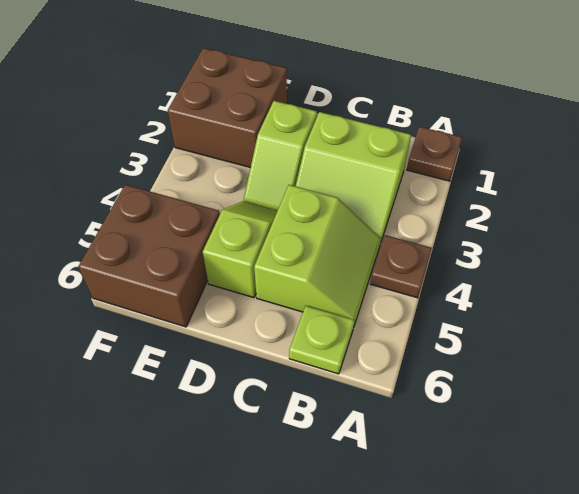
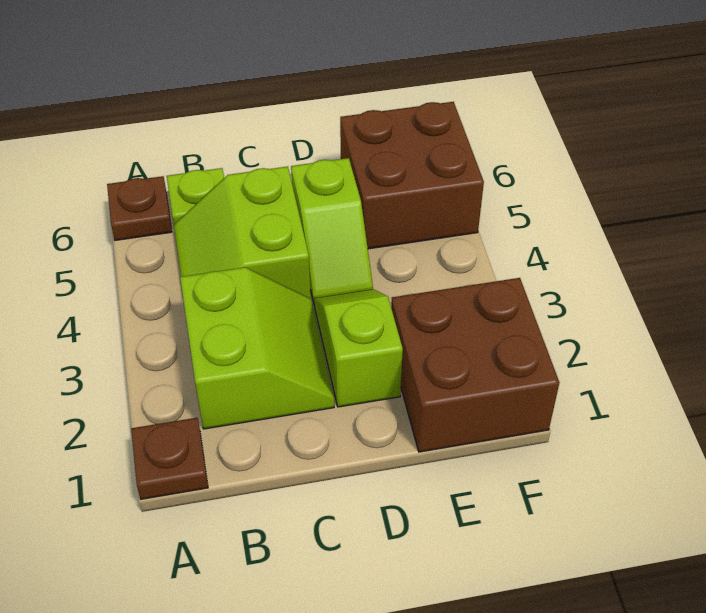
brown 1x1 plate [370,235,432,298] -> brown 1x1 plate moved to [107,176,172,240]
lime 2x2 slope [296,112,411,241] -> lime 2x2 slope turned to [180,267,334,429]

